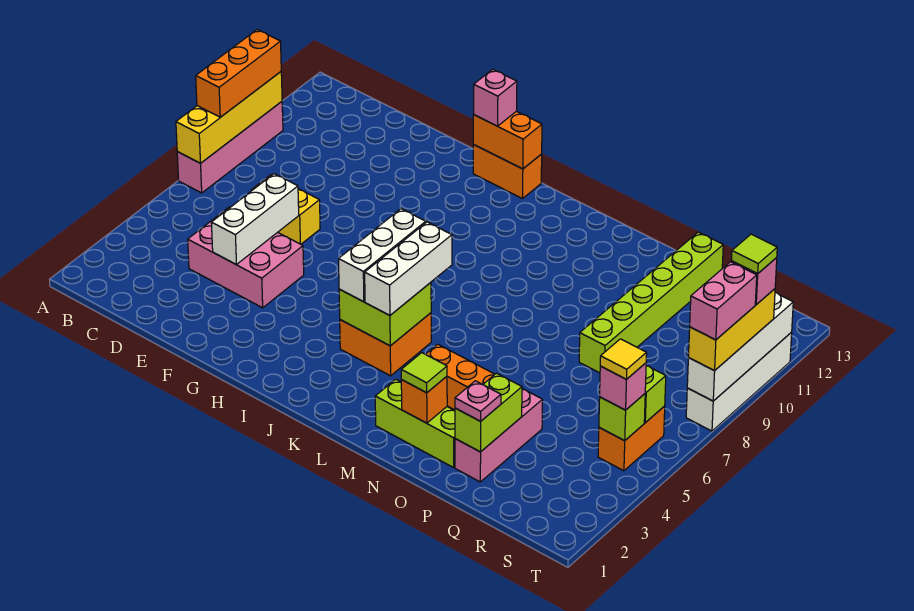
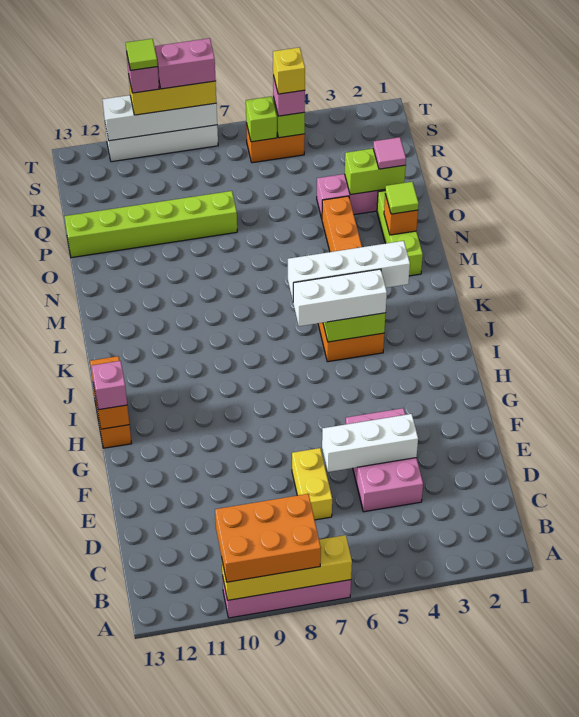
orange 1x3 brick [196,30,281,117] -> orange 2x3 brick [215,494,321,582]
white 1x3 brick [365,222,452,315] -> white 1x4 brick [288,241,410,300]
pink 1x1 plate [455,381,501,421] -> pink 1x1 tile [373,137,406,169]
yellow 1x1 tile [600,339,647,379] -> yellow 1x1 brick [273,47,305,94]

